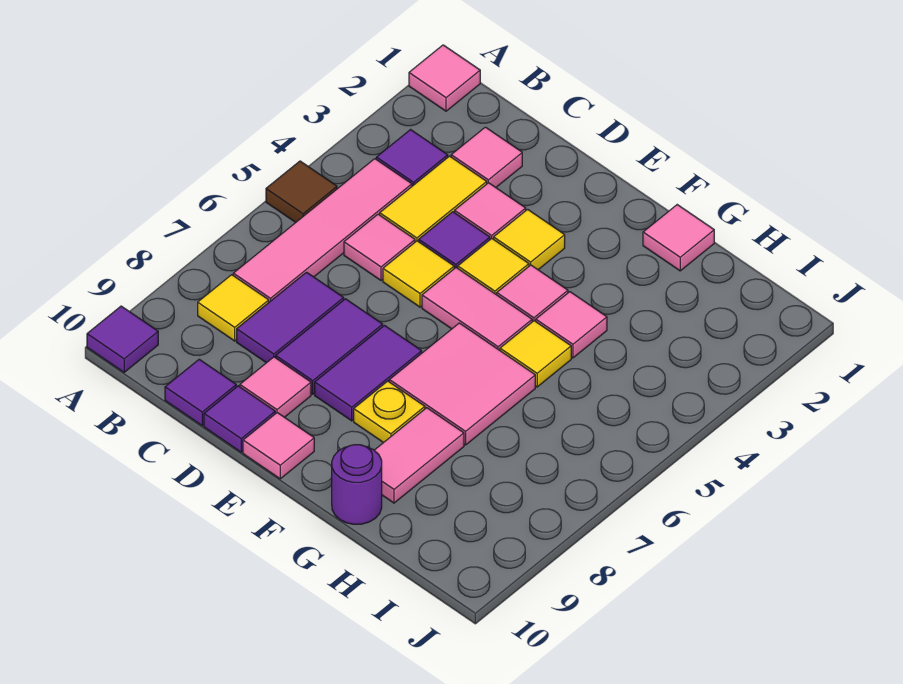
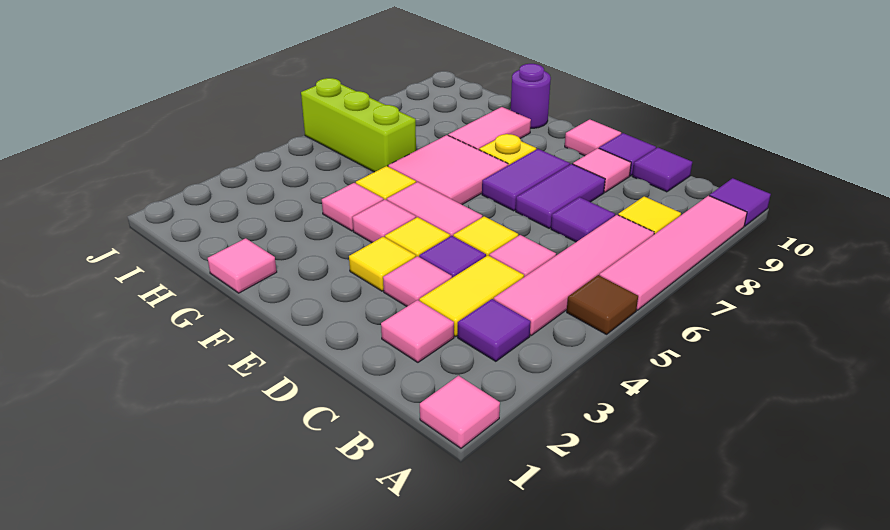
none -> pink 1x4 tile [599,196,747,310]
purple 1x2 tile [237,272,344,363] -> purple 1x1 tile [551,197,615,242]
none -> lime 1x3 brick [301,78,416,172]

